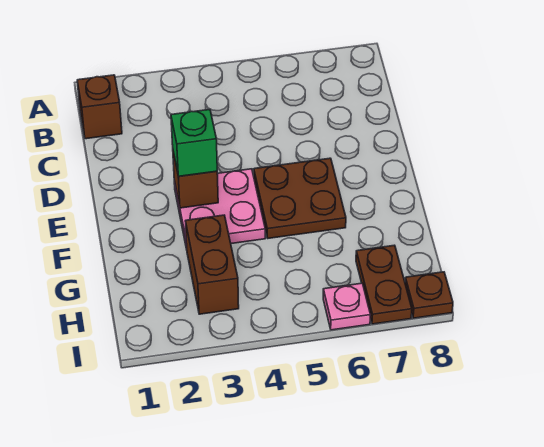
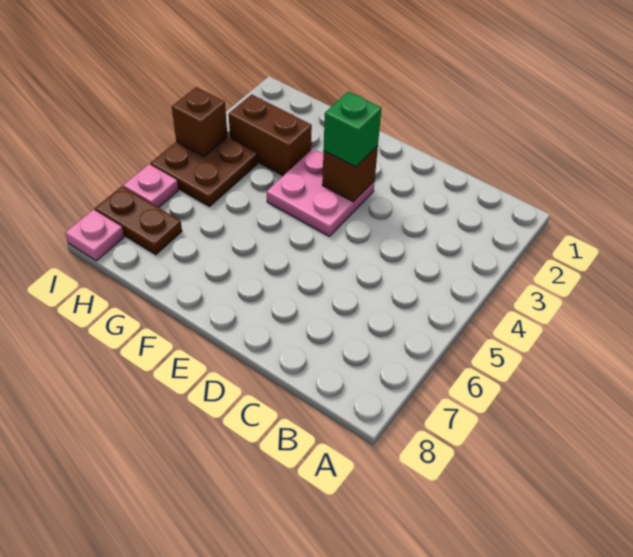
brown 1x1 brick [77,75,122,139] -> brown 1x1 brick moved to [172,87,227,156]
brown 2x2 plate [254,158,346,238] -> brown 2x2 plate moved to [150,137,258,207]
brown 1x1 plate [405,272,453,318] -> pink 1x1 plate [65,210,124,261]

